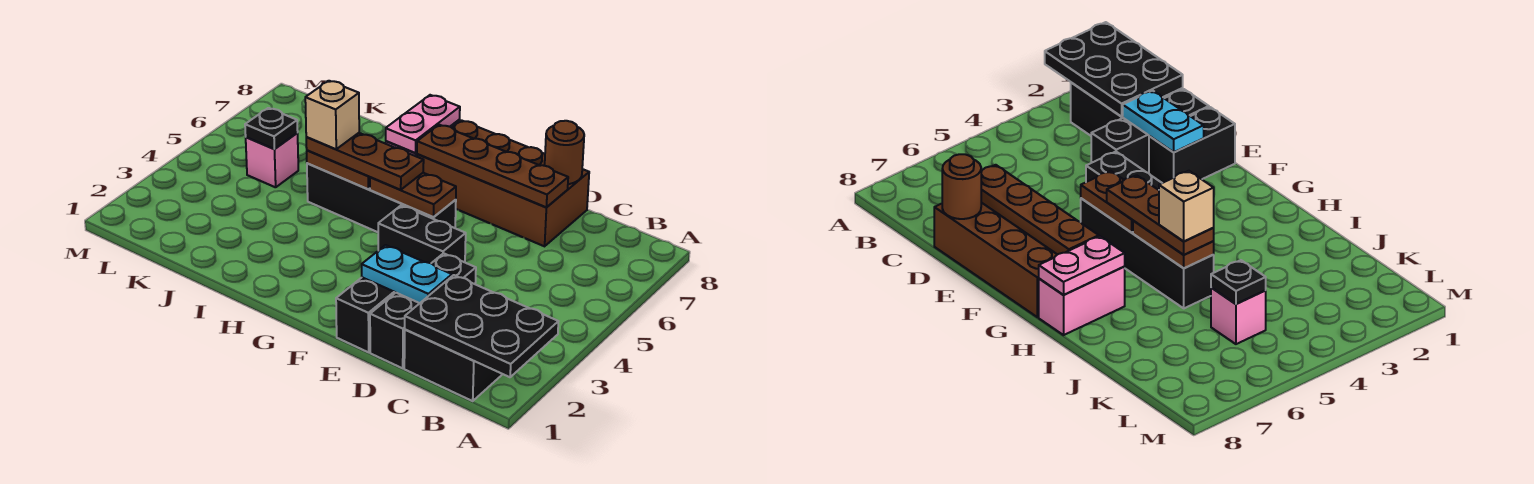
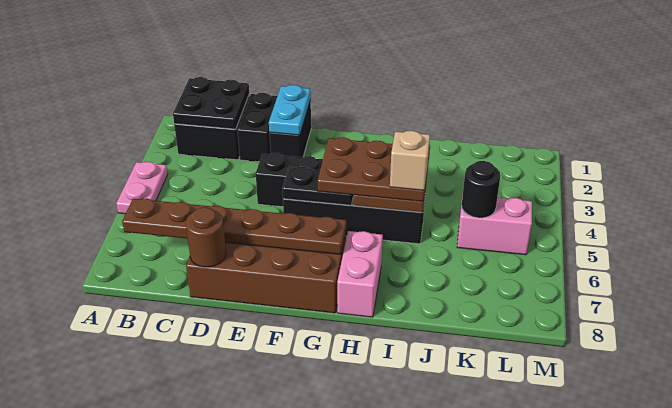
black 2x3 plate [405,275,559,377] -> black 2x2 plate [173,77,249,129]
black 1x3 brick [370,253,476,368] -> black 1x2 brick [237,93,277,162]
cyan 1x2 plate [362,245,452,303] -> cyan 1x2 plate turned to [269,85,311,135]
brown 1x4 plate [417,125,568,207] -> brown 1x6 plate [122,198,346,254]
brown 1x2 plate [370,173,456,217] -> black 1x2 plate [282,167,353,205]
brown 1x3 plate [306,133,424,190] -> brown 2x3 plate [318,137,430,202]
pink 1x2 plate [386,95,460,153] -> pink 1x2 plate moved to [116,162,168,214]
pink 1x1 brick [246,133,298,187] -> pink 1x2 brick [457,195,532,255]
black 1x1 plate [245,108,298,149] -> black 1x1 round brick [462,161,500,218]

